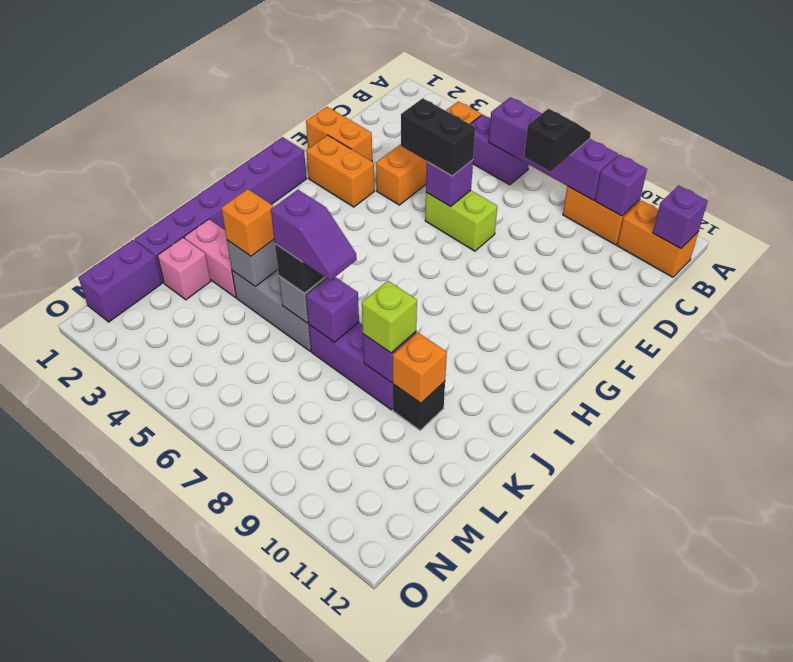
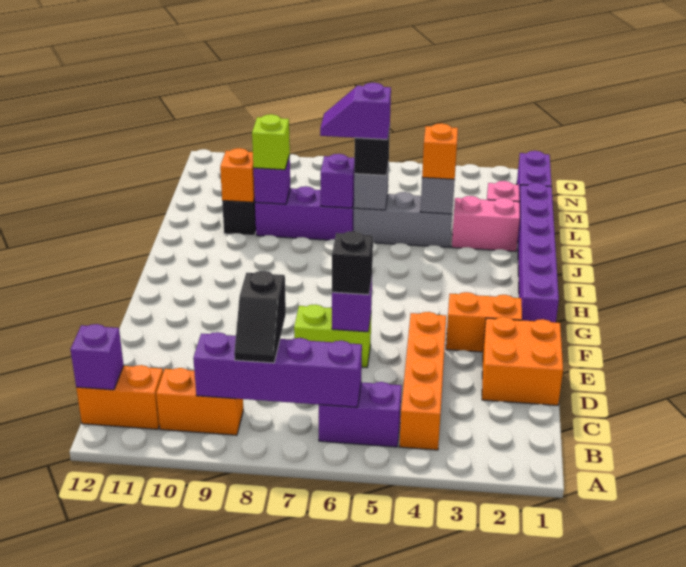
purple 1x1 brick [595,155,647,216] -> none
orange 1x2 brick [306,107,372,161] -> orange 2x2 brick [482,317,563,405]
black 1x2 brick [401,98,475,176] -> black 1x1 brick [332,231,373,295]

